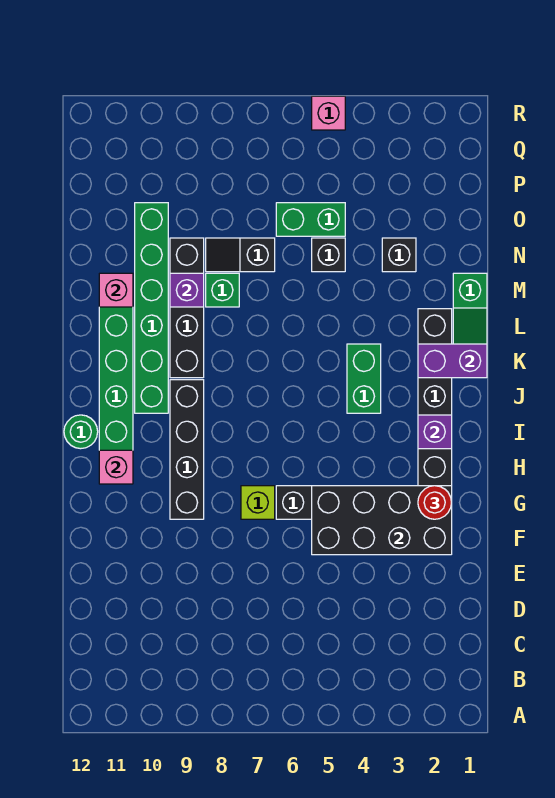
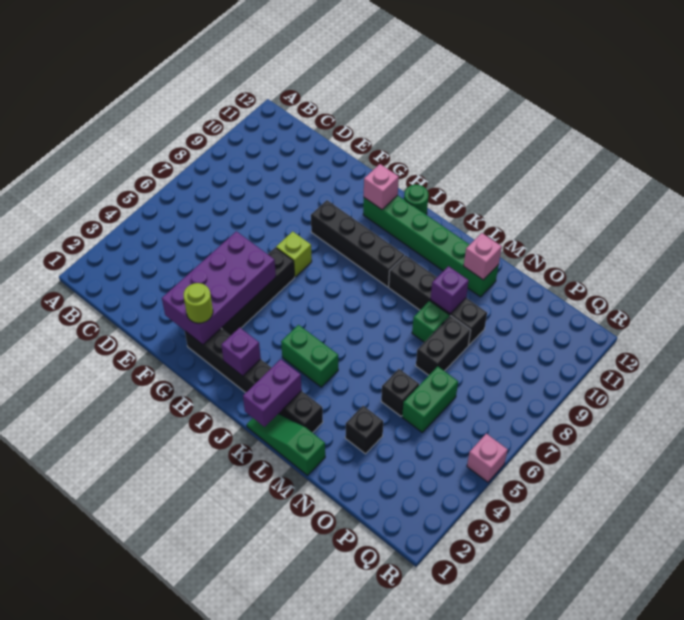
black 2x4 brick [312,486,452,555] -> purple 2x4 brick [162,231,276,345]
red 1x1 round brick [418,486,452,519] -> lime 1x1 round brick [184,283,213,323]
green 1x6 brick [135,203,168,413] -> none
black 1x2 slope [206,238,275,272] -> black 1x2 brick [416,316,471,375]

